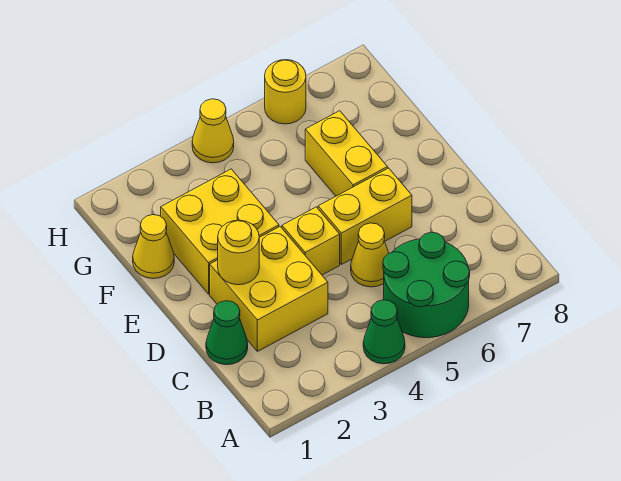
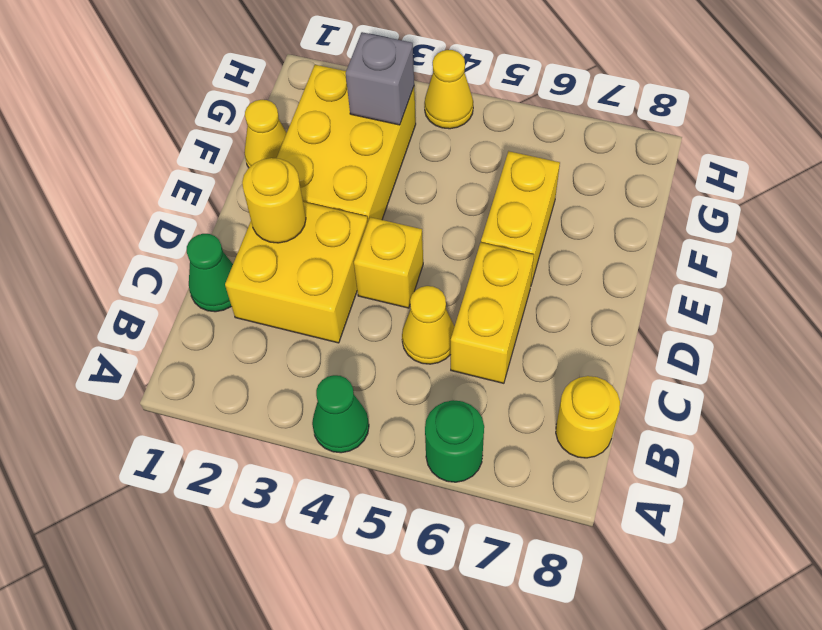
green 2x2 round brick [383,232,470,338] -> green 1x1 round brick [425,400,484,482]
yellow 1x2 brick [318,168,412,265] -> yellow 1x2 brick turned to [451,243,534,383]
yellow 2x2 brick [161,169,279,294] -> yellow 2x3 brick [276,65,416,221]
none -> grey 1x1 brick [346,32,414,125]
yellow 1x1 round brick [265,60,306,124] -> yellow 1x1 round brick moved to [556,376,620,458]

